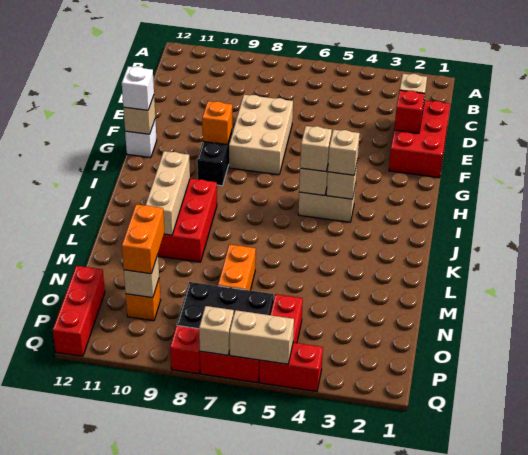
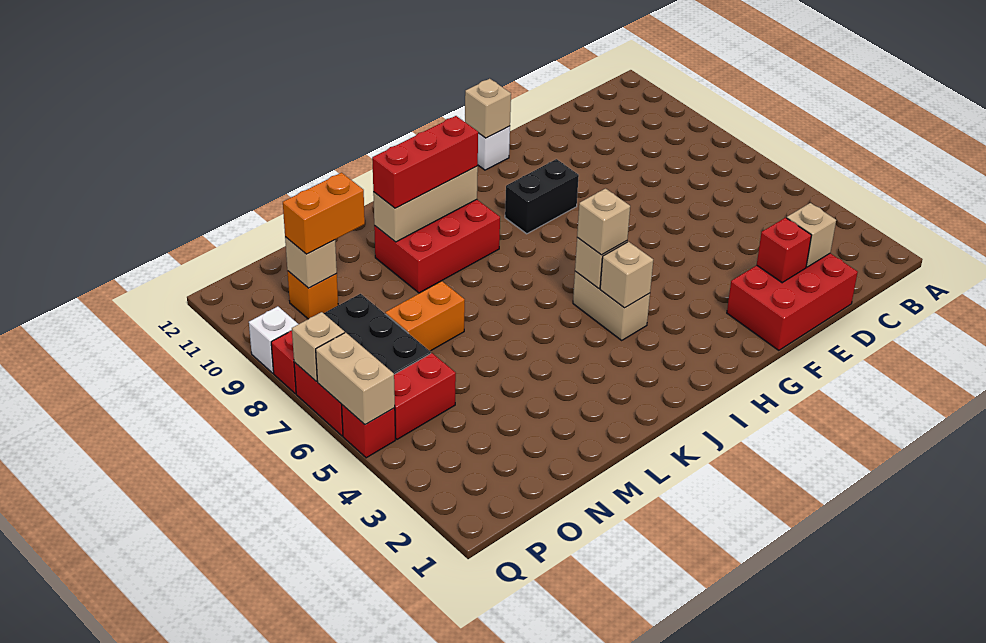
tan 2x3 brick [229,95,293,175] -> none
orange 1x1 brick [202,101,233,145] -> none
white 1x1 brick [122,66,154,110] -> white 1x1 brick moved to [249,306,298,373]
tan 1x1 brick [328,130,360,175] -> none
red 1x3 brick [53,266,105,356] -> red 1x3 brick moved to [372,116,478,208]
red 1x2 brick [259,343,323,392] -> red 1x1 brick [342,405,395,458]

